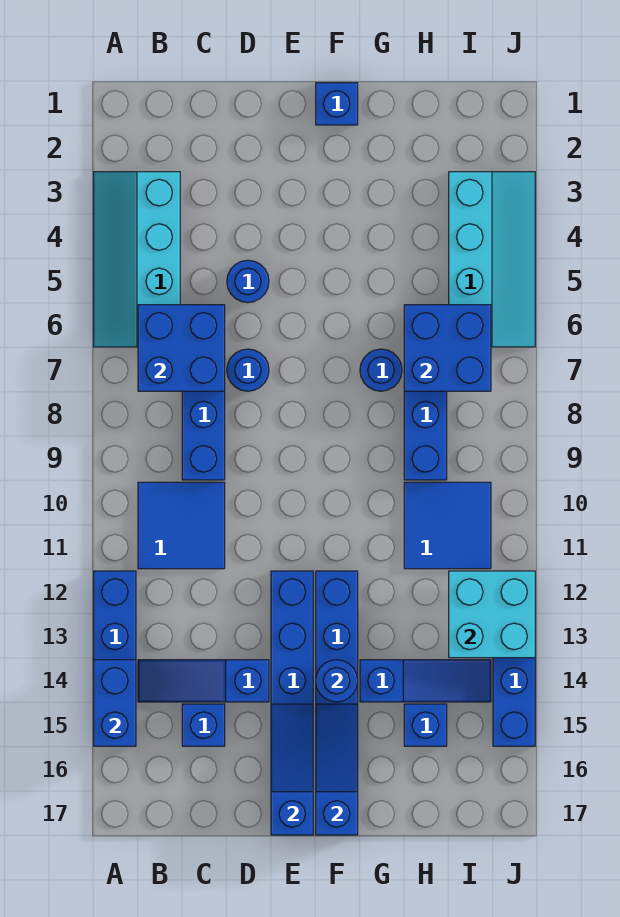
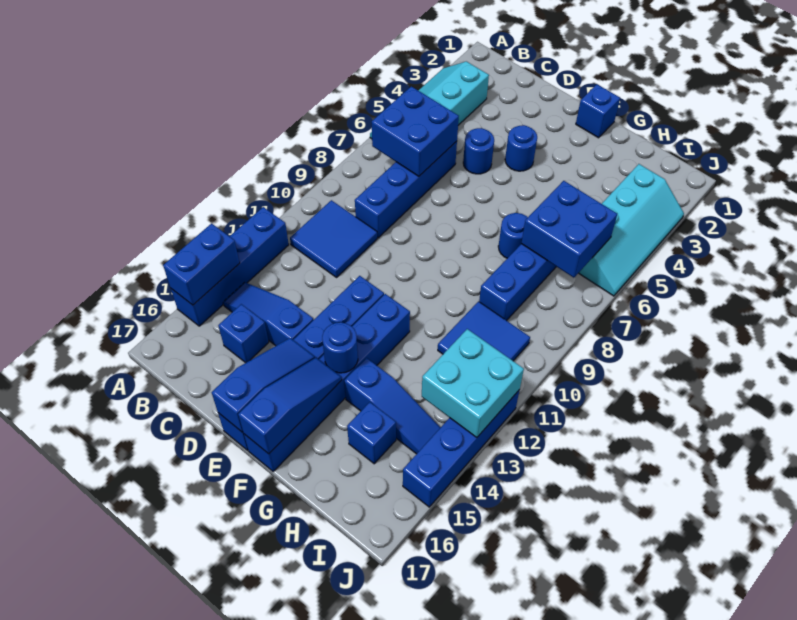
blue 1x1 round brick [227,349,269,391] -> blue 1x1 round brick moved to [505,125,537,171]

